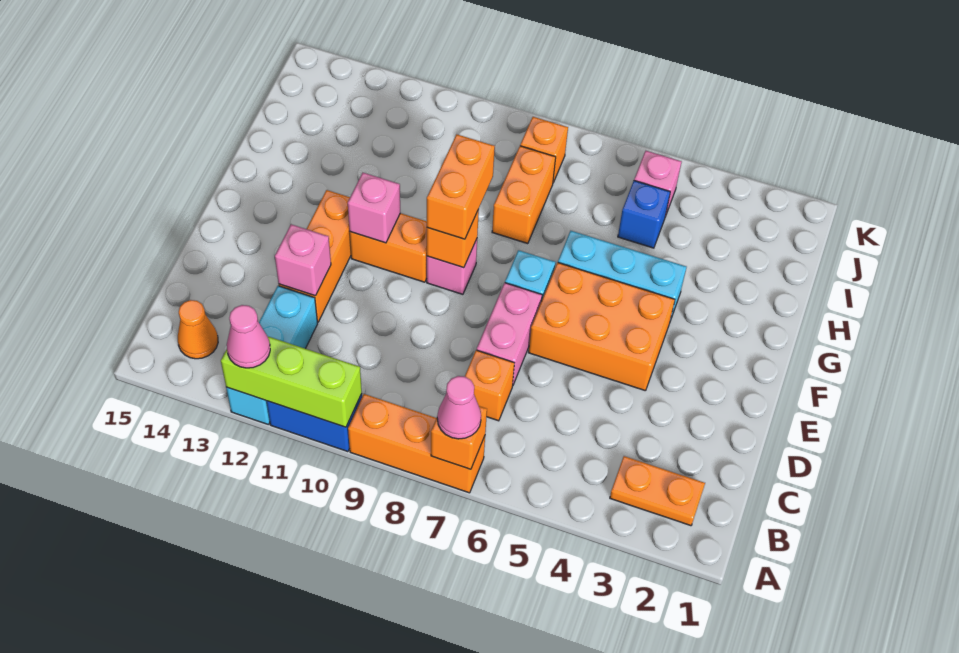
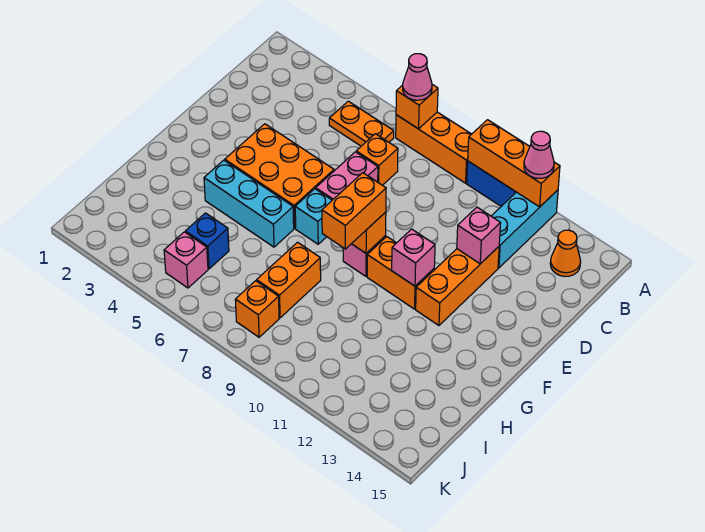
lime 1x3 brick [221,337,362,427] -> orange 1x3 brick [468,120,560,207]
orange 1x2 plate [610,456,705,526] -> orange 1x2 plate moved to [329,101,394,146]

